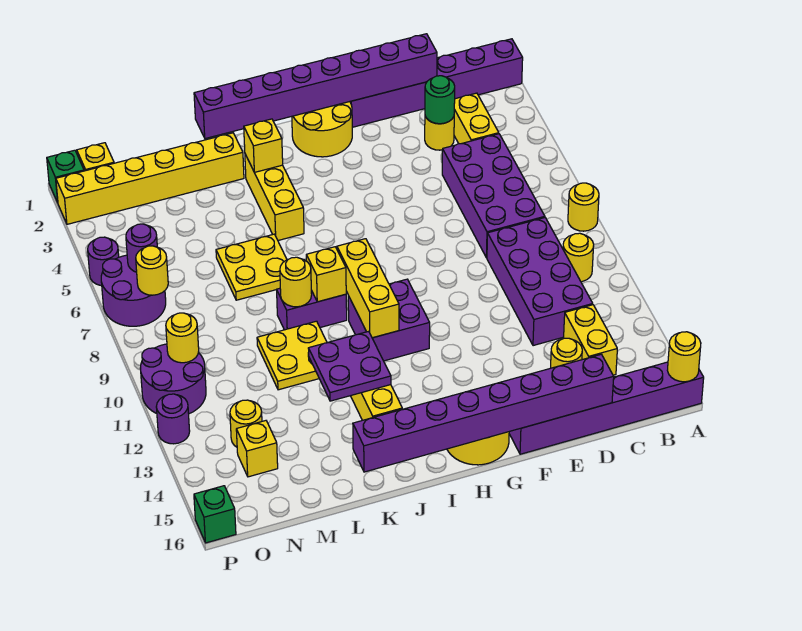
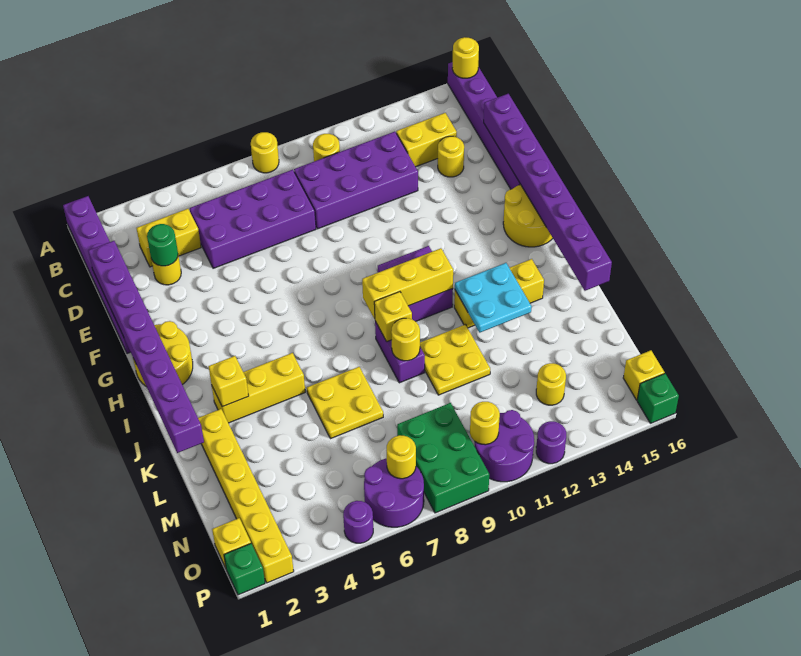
purple 2x2 plate [308,331,391,401] -> cyan 2x2 plate [455,263,532,333]
none -> green 2x3 brick [397,403,489,513]
yellow 1x1 brick [236,421,278,477] -> yellow 1x1 brick moved to [623,350,665,400]
purple 1x1 round brick [126,224,157,272] -> none

